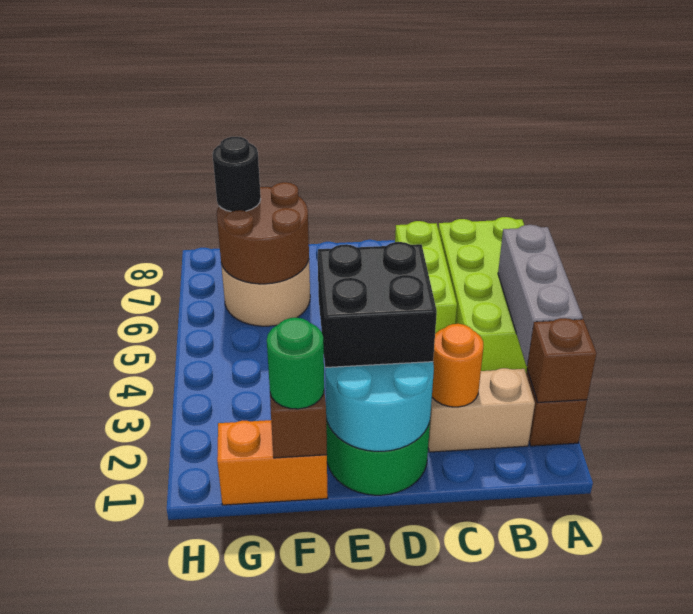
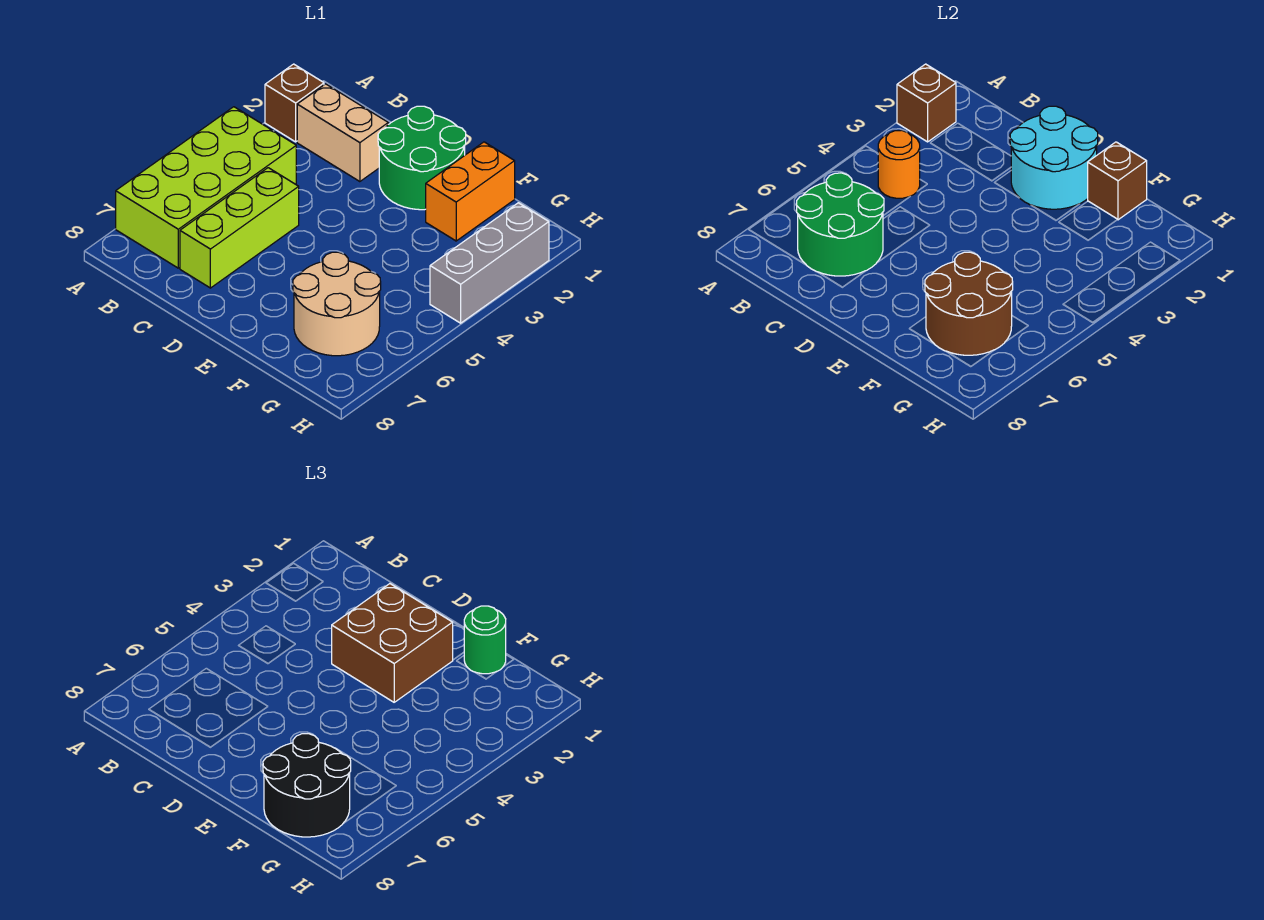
grey 1x3 brick [498,225,583,366] -> grey 1x3 brick moved to [430,203,549,323]
none -> green 2x2 round brick [797,173,884,276]
orange 1x1 round brick [432,324,483,407] -> orange 1x1 round brick moved to [878,130,920,198]
black 2x2 brick [318,242,437,368] -> brown 2x2 brick [332,584,453,702]
orange 1x2 brick [217,420,328,505] -> orange 1x2 brick turned to [426,142,515,241]
black 1x1 round brick [212,137,261,212] -> black 2x2 round brick [263,734,351,837]

